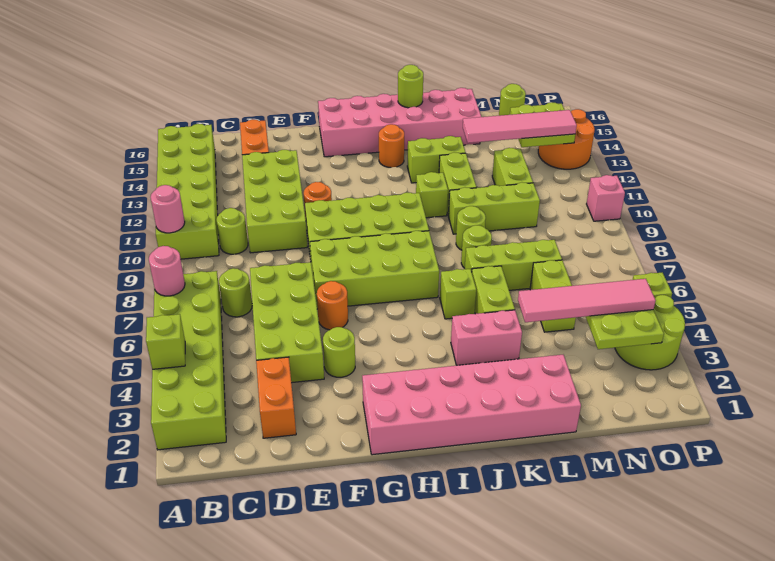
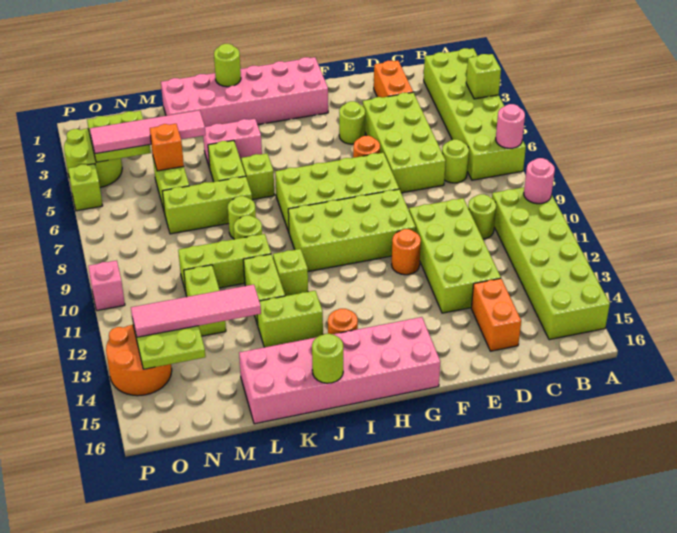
none -> orange 1x1 brick [150,124,184,171]
lime 1x1 round brick [499,84,526,116] -> lime 1x1 round brick moved to [214,44,241,87]

